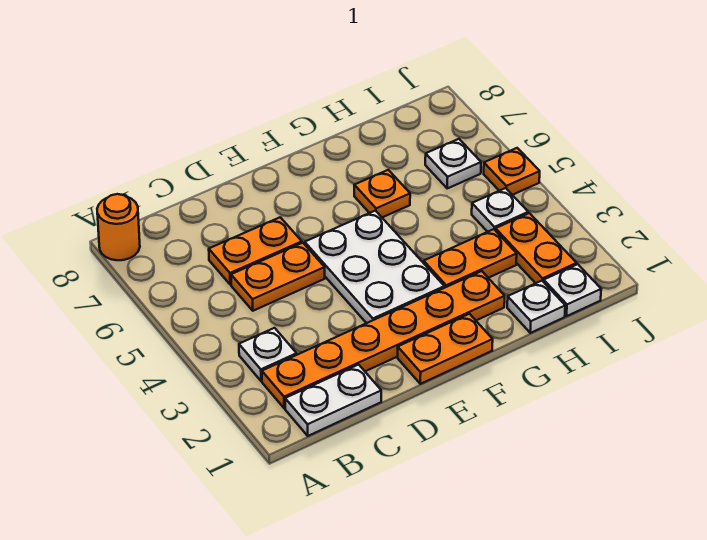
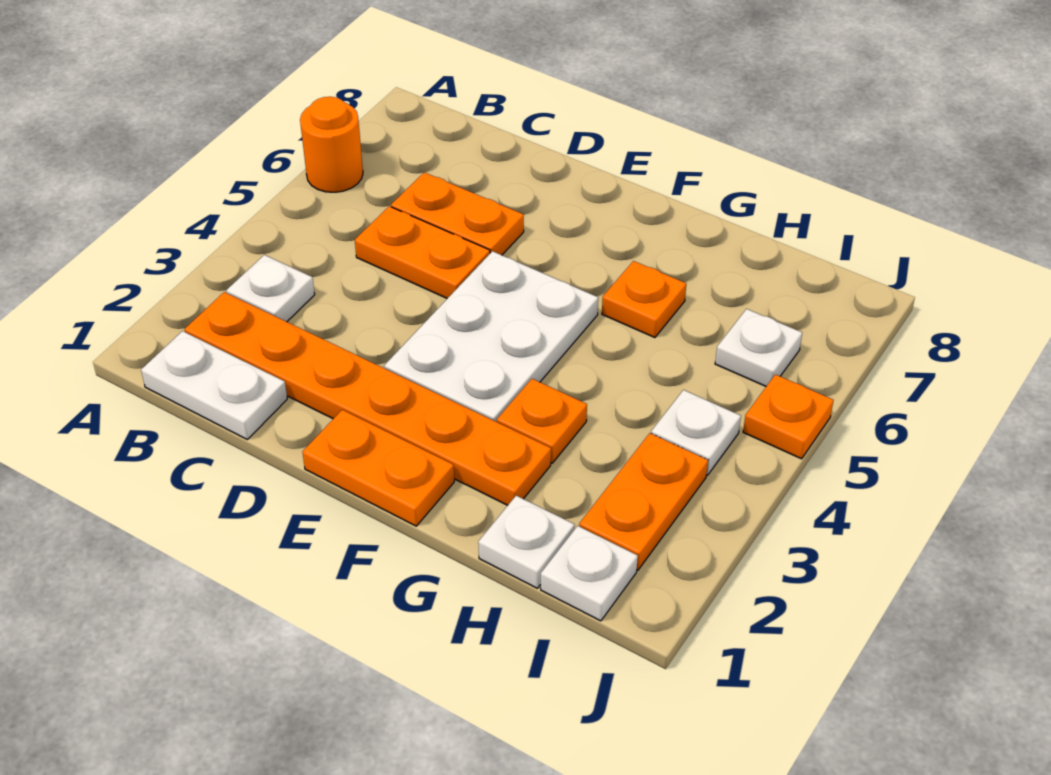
orange 1x1 round brick [97,194,140,260] -> orange 1x1 round brick moved to [300,97,363,192]
orange 1x2 plate [424,229,517,288] -> orange 1x1 plate [497,379,587,463]

